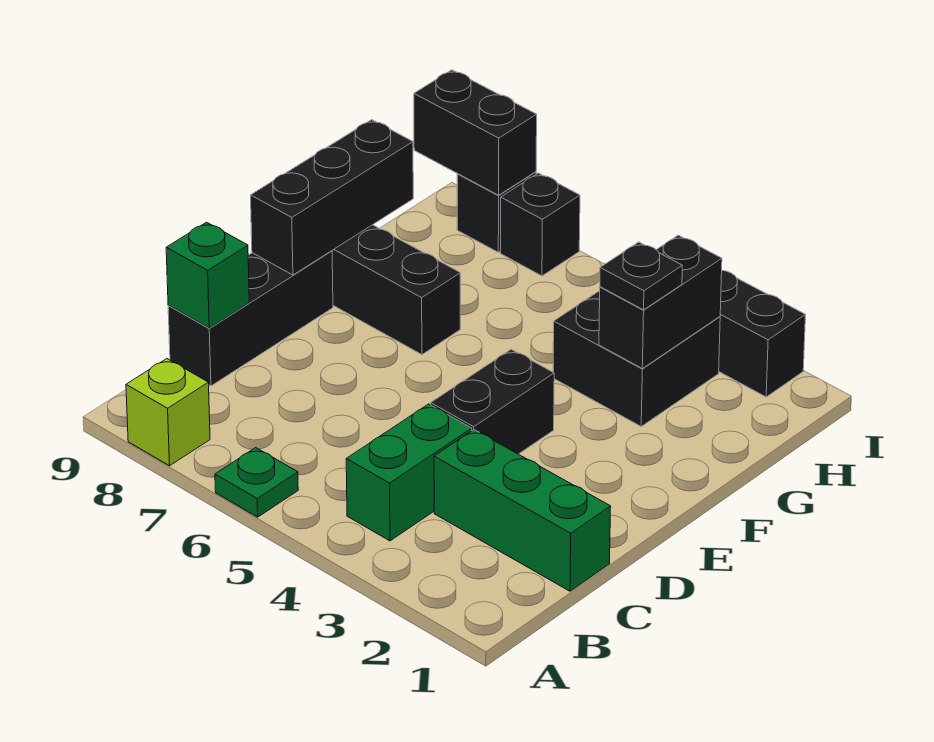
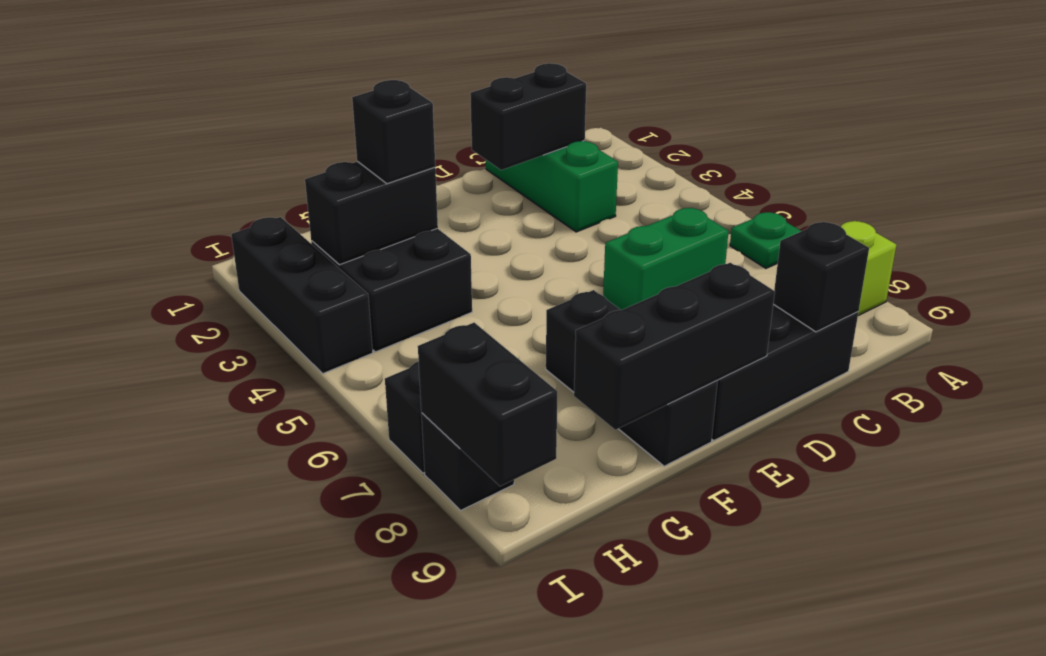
green 1x2 brick [346,404,472,541] -> green 1x2 brick moved to [603,208,729,310]
green 1x1 brick [166,222,249,328] -> black 1x1 brick [773,222,869,332]
black 1x2 brick [431,349,554,454] -> black 1x2 brick moved to [470,63,586,170]
black 1x1 plate [600,242,682,310] -> black 1x1 brick [352,80,435,184]

